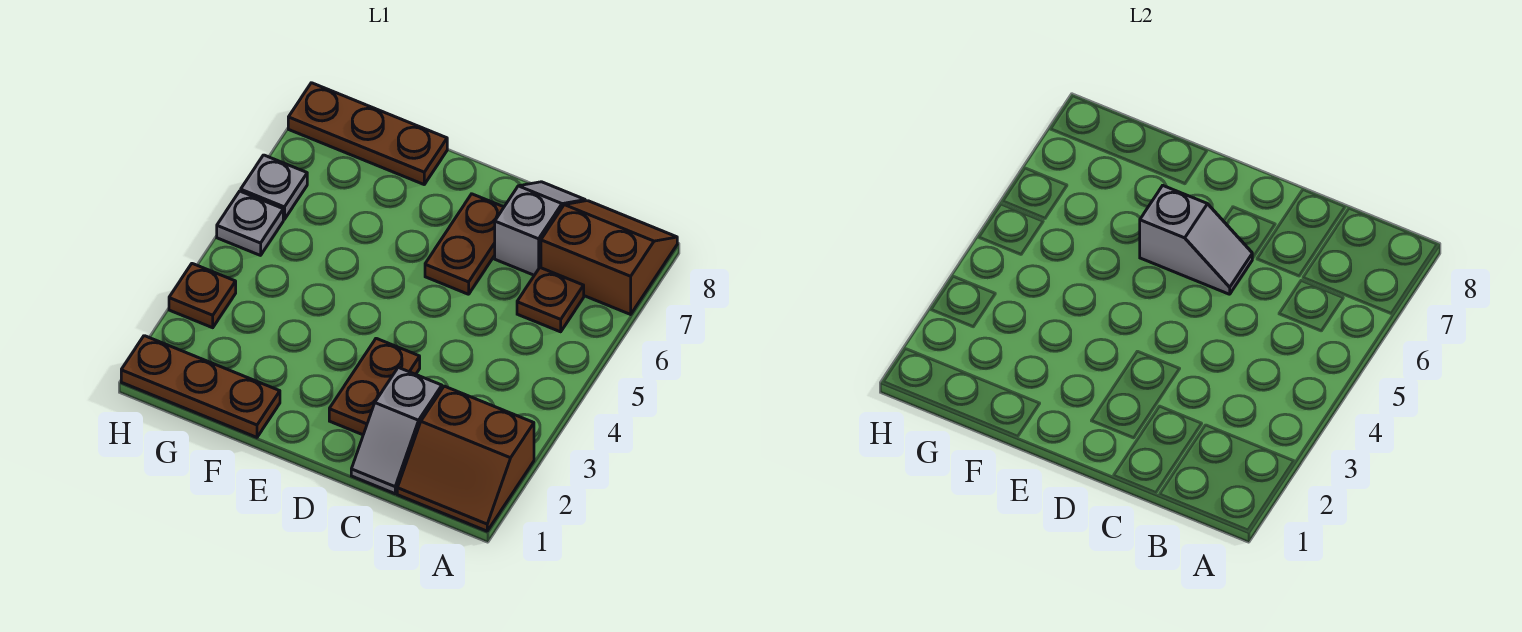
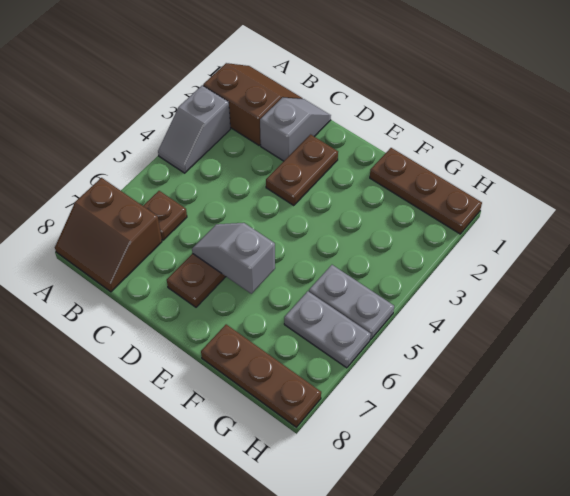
grey 1x2 slope [495,182,585,275] -> grey 1x2 slope moved to [158,85,231,173]
brown 1x1 plate [169,264,236,328] -> none
grey 1x1 plate [217,191,283,255] -> grey 1x2 plate [309,265,394,339]
grey 1x1 plate [241,155,307,219] -> grey 1x2 plate [284,291,371,368]

